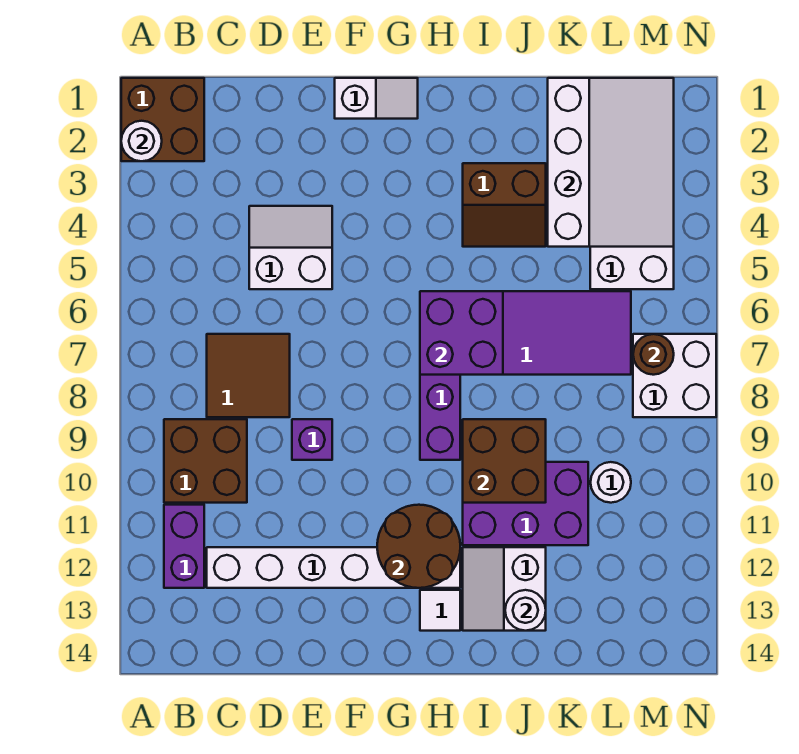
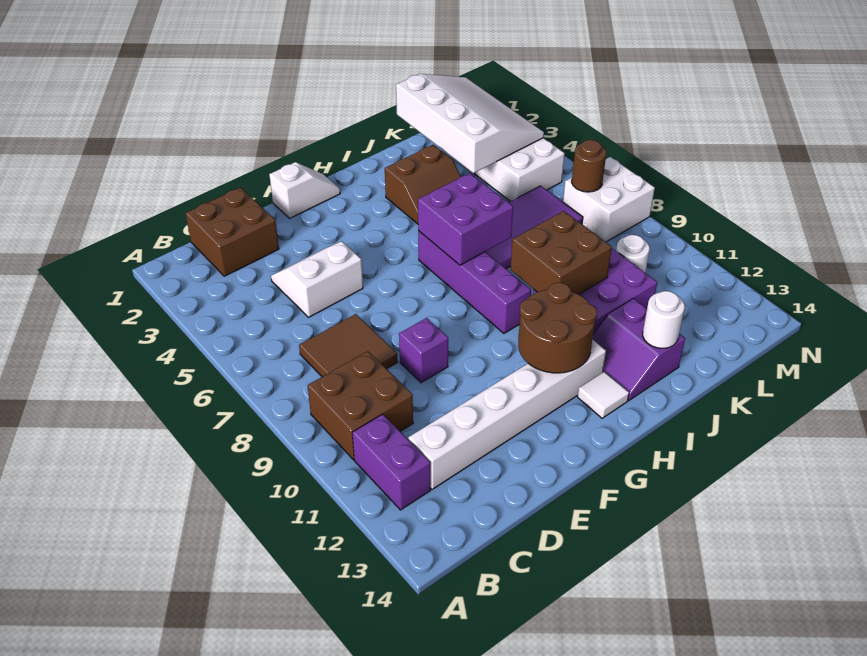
brown 2x2 brick [121,78,204,161] -> brown 2x2 brick moved to [185,188,279,276]
white 1x1 round brick [121,121,162,161] -> none
white 2x2 slope [463,547,546,631] -> purple 2x2 slope [593,298,685,401]

